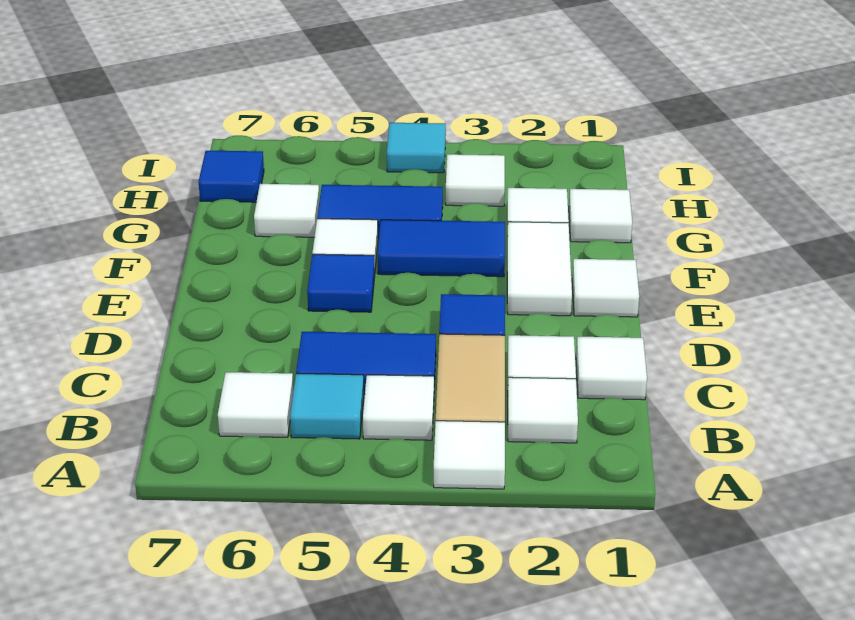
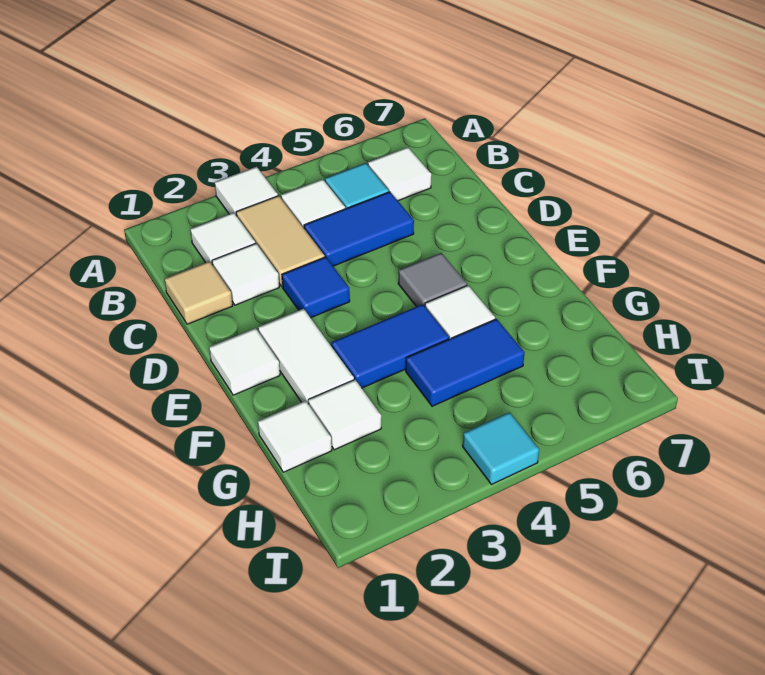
white 1x1 tile [576,337,647,400] -> tan 1x1 tile [164,261,233,324]
blue 1x1 tile [307,254,375,312] -> grey 1x1 tile [398,253,467,307]
white 1x1 tile [254,184,319,237] -> none
white 1x1 tile [446,154,505,206] -> none
blue 1x1 tile [199,151,264,202] -> none

